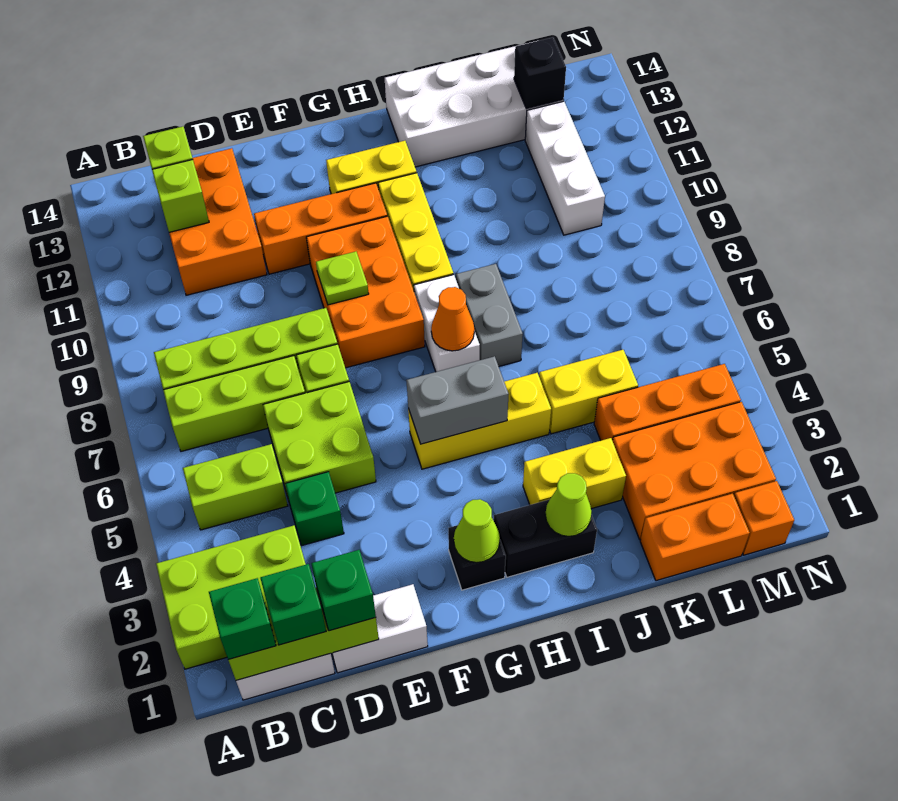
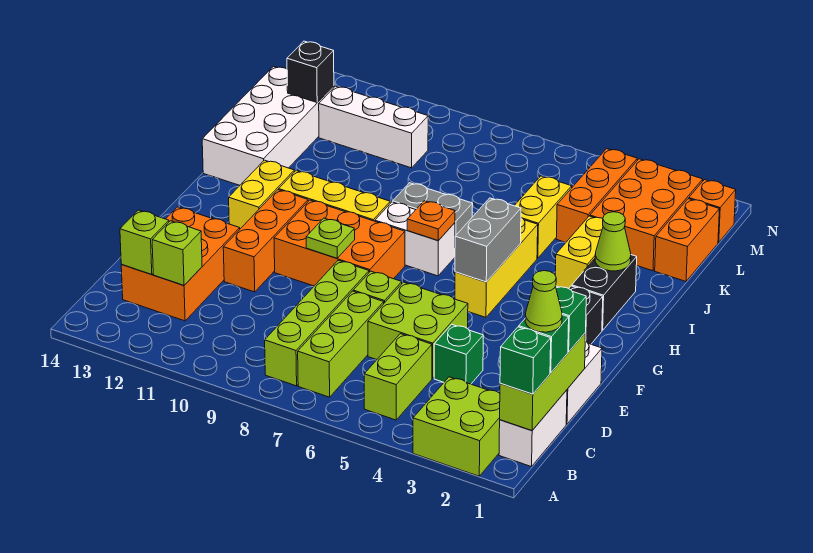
lime 2x3 brick [156,525,306,669] -> lime 2x2 brick [413,377,500,476]
orange 2x3 brick [169,148,267,295] -> orange 2x3 brick turned to [121,207,240,321]
lime 1x1 cone [454,499,500,563] -> lime 1x1 cone moved to [525,271,562,332]
orange 1x1 cone [431,287,474,351] -> orange 1x1 plate [407,201,455,241]

